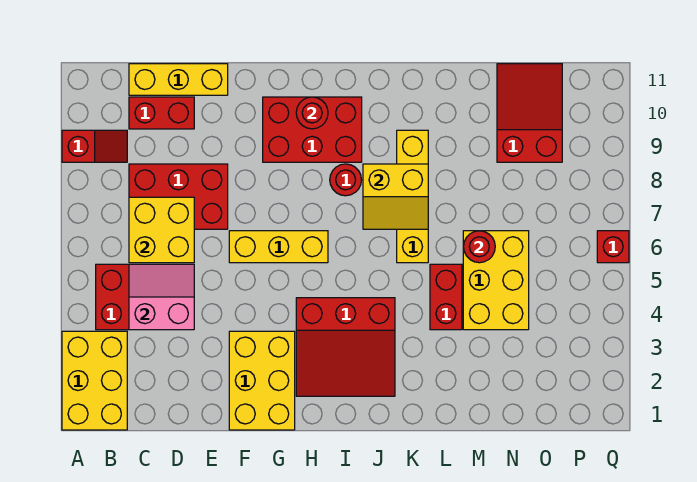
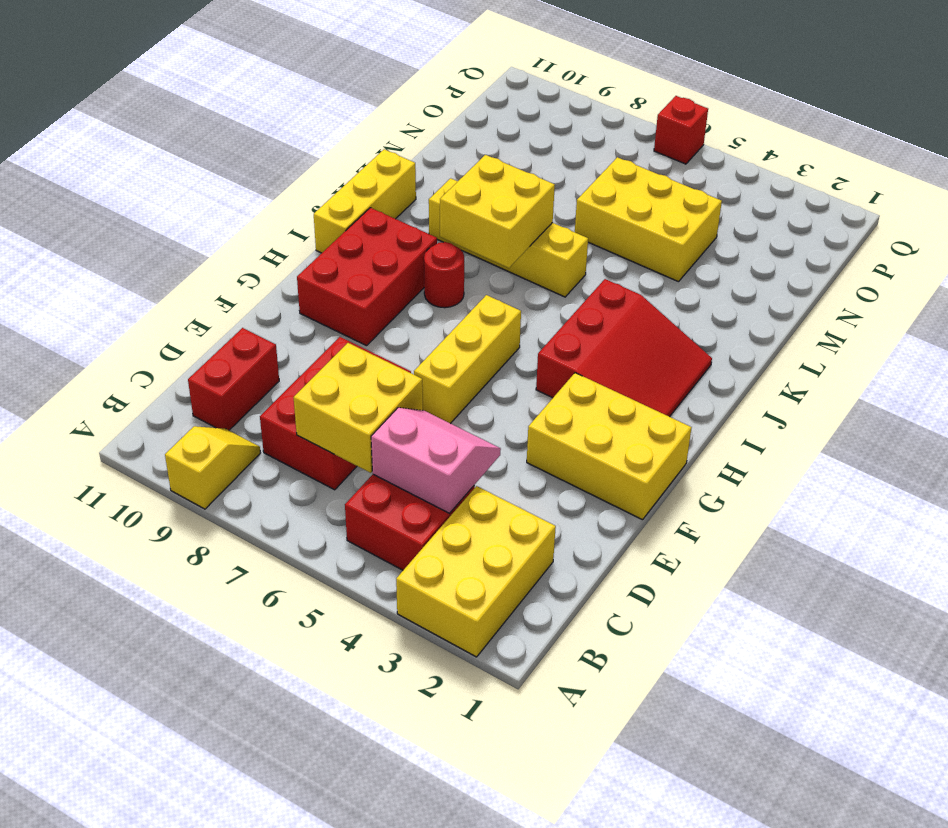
yellow 2x3 brick [62,331,127,430] -> yellow 2x3 brick turned to [396,486,556,657]
red 1x2 slope [62,130,127,162] -> yellow 1x2 slope [165,426,260,509]
pink 2x2 slope [129,264,194,330] -> pink 2x2 slope turned to [371,408,501,513]
yellow 1x3 brick [129,64,228,95] -> yellow 1x3 brick moved to [314,149,416,253]
red 1x1 round brick [296,97,328,129] -> none
yellow 2x2 slope [363,164,428,229] -> yellow 2x2 brick [440,155,555,268]
red 1x2 brick [430,264,462,330] -> none
red 1x1 round brick [463,231,495,263] -> none
red 2x3 slope [497,64,562,162] -> none

